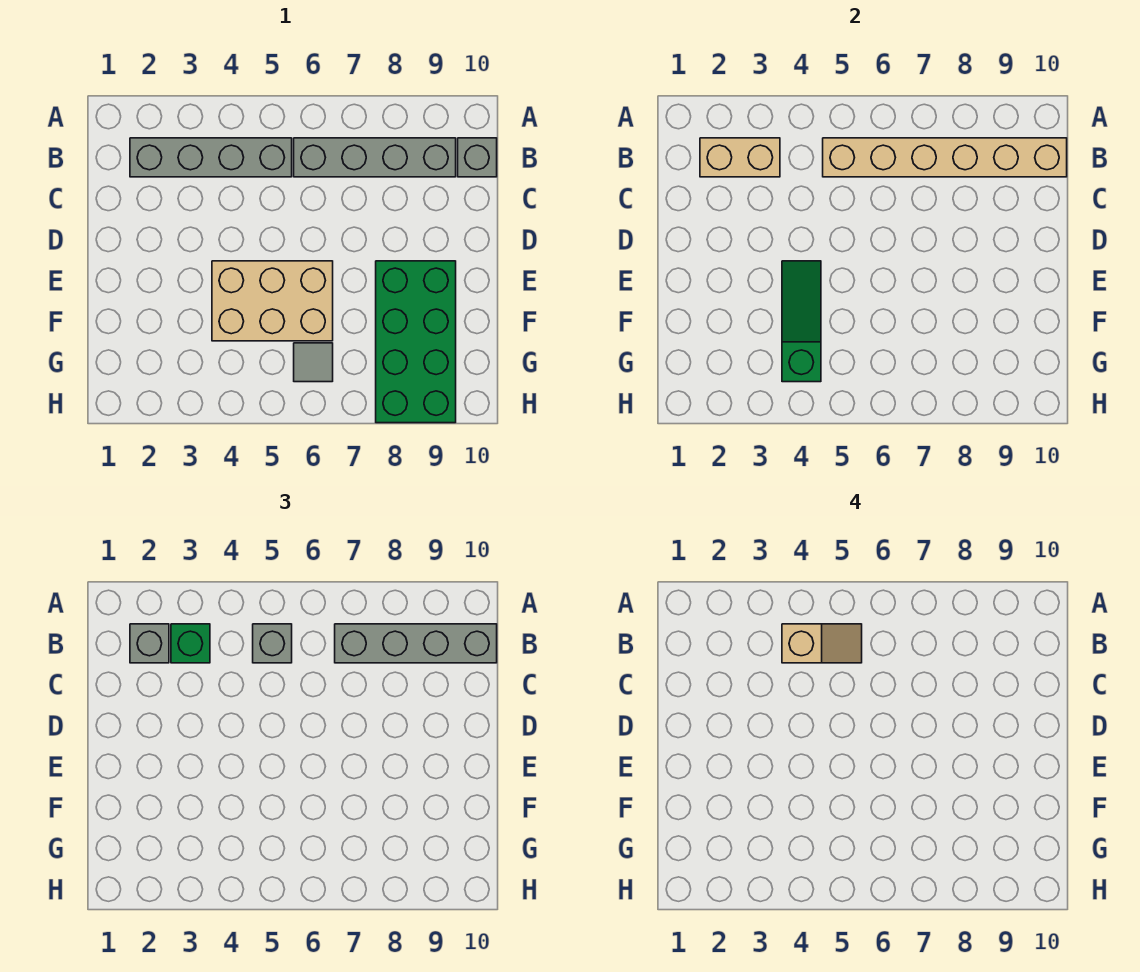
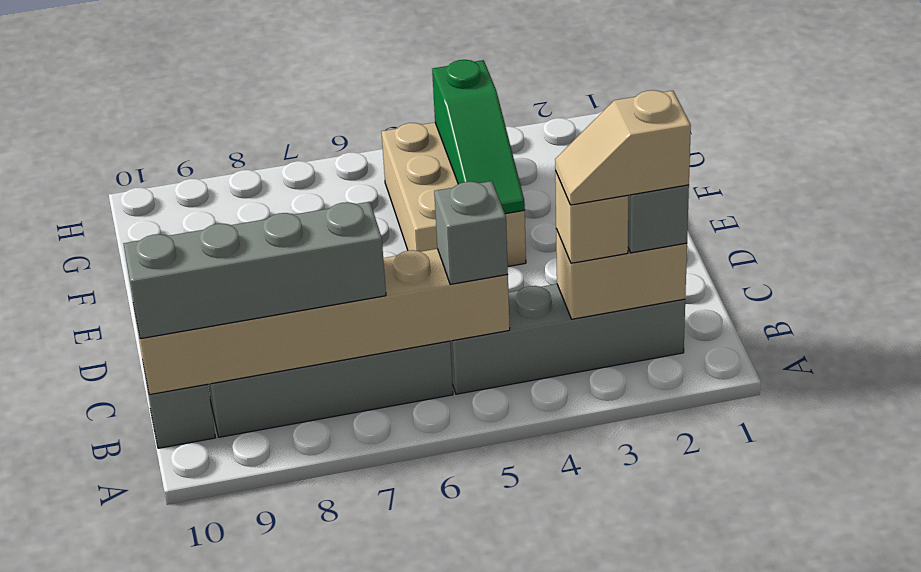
green 1x1 brick [171,624,210,663] -> tan 1x1 brick [555,171,628,263]
tan 1x2 slope [782,624,862,663] -> tan 1x2 slope moved to [555,90,691,205]
tan 2x3 brick [212,261,333,341] -> tan 2x3 brick turned to [382,122,526,267]
green 2x4 brick [376,261,456,423] -> none
grey 1x1 tile [294,343,333,382] -> none

